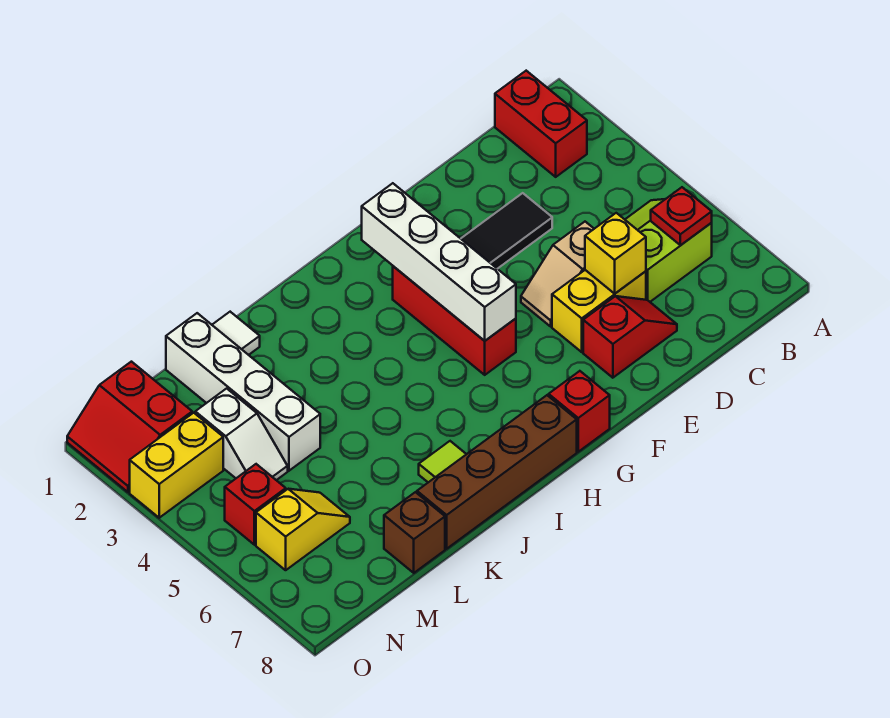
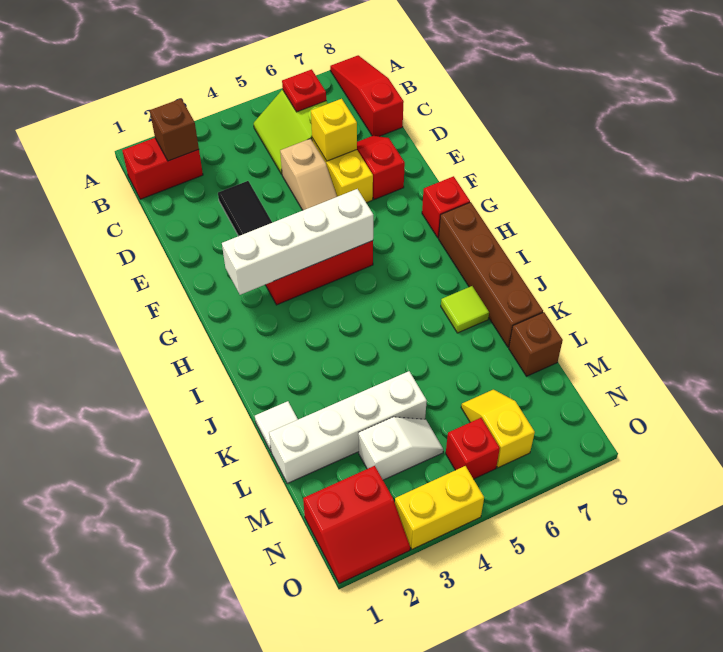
none -> red 1x3 slope [330,55,404,136]
none -> brown 1x1 brick [150,99,199,161]
yellow 1x2 brick [130,413,223,518] -> yellow 1x2 brick turned to [395,466,484,549]

